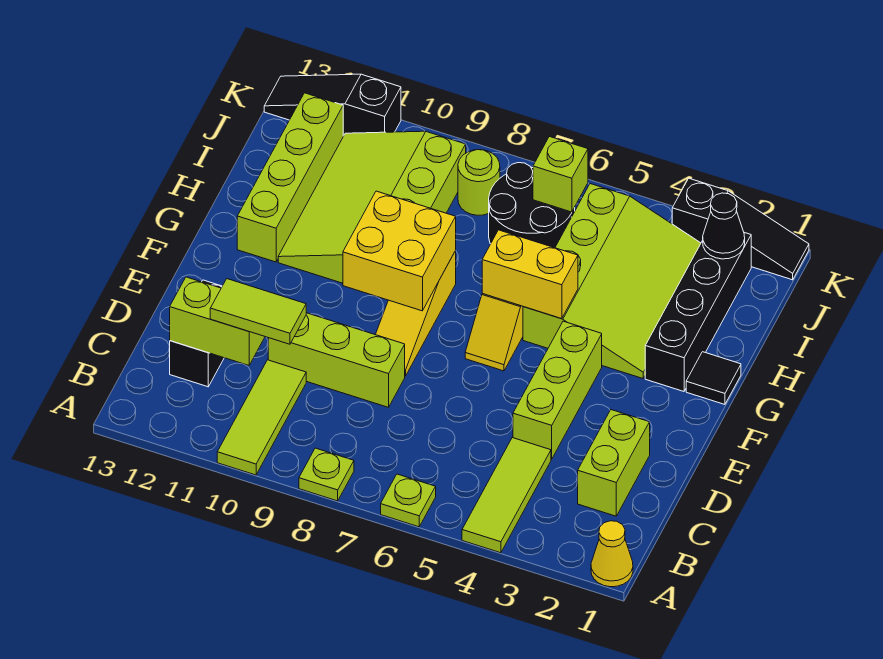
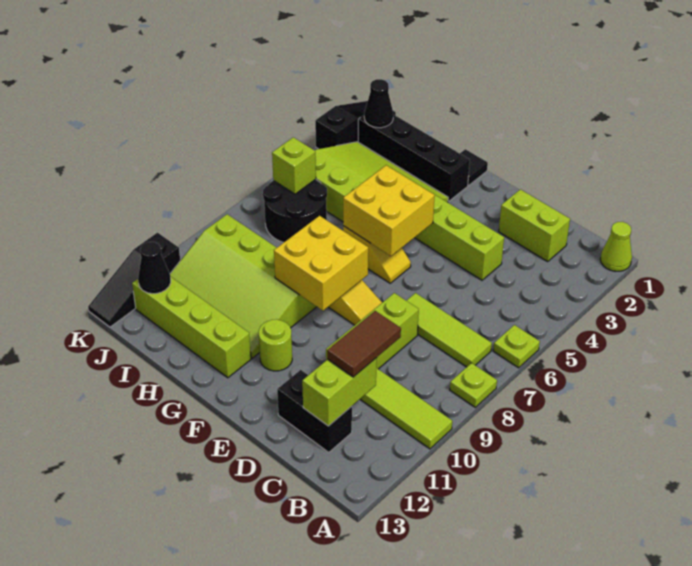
yellow 1x1 cone [591,521,633,587] -> lime 1x1 cone [600,222,632,271]
lime 1x3 tile [462,438,551,553] -> lime 1x3 tile moved to [406,293,492,367]
lime 1x2 tile [210,279,306,344] -> brown 1x2 tile [327,311,401,377]
yellow 1x2 brick [482,230,578,319] -> yellow 2x2 brick [343,165,435,256]
lime 1x1 round brick [458,150,500,215] -> lime 1x1 round brick moved to [259,319,292,371]
none -> black 1x1 cone [138,242,171,294]

